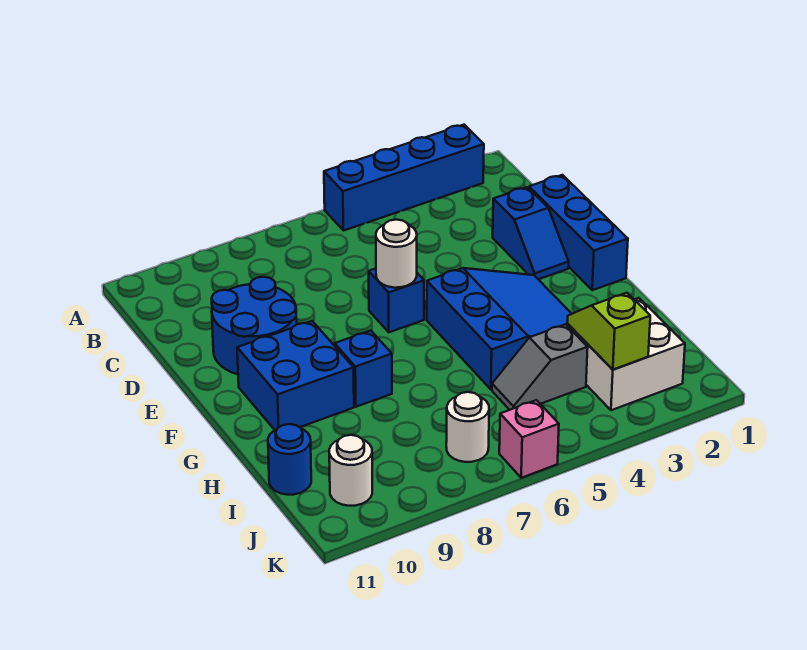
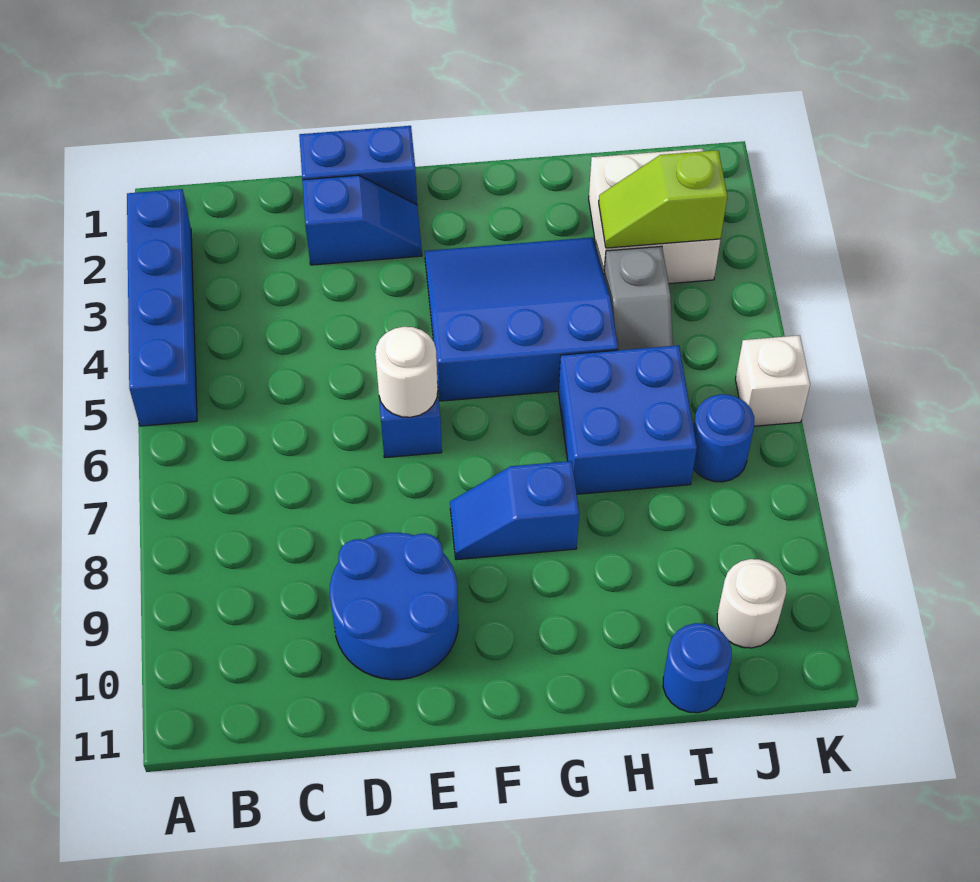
blue 1x3 brick [529,175,628,290] -> blue 1x2 brick [299,126,417,205]
blue 2x2 brick [237,321,354,430] -> blue 2x2 brick moved to [558,345,697,494]
white 1x1 round brick [446,392,489,462] -> blue 1x1 round brick [693,394,754,482]
pink 1x1 brick [499,400,559,478] -> white 1x1 brick [735,335,810,426]

